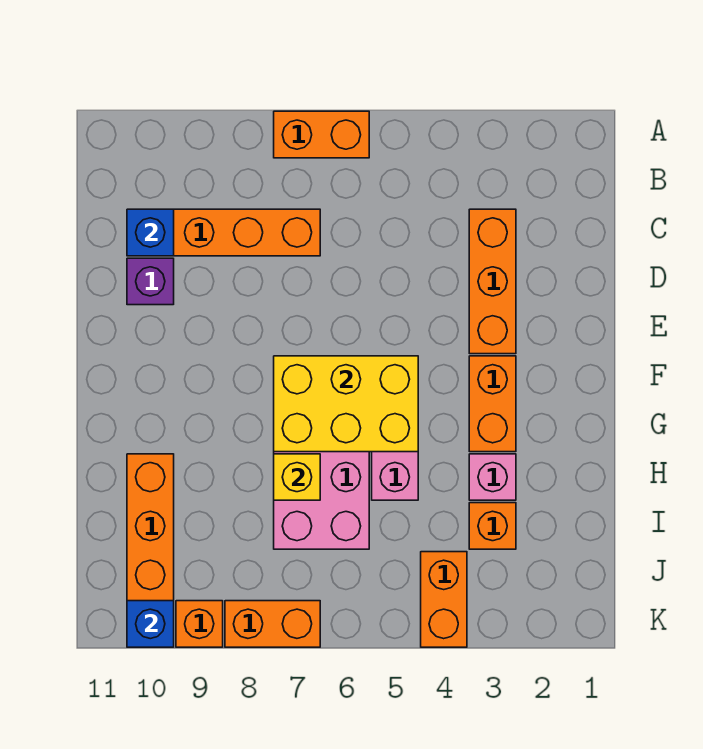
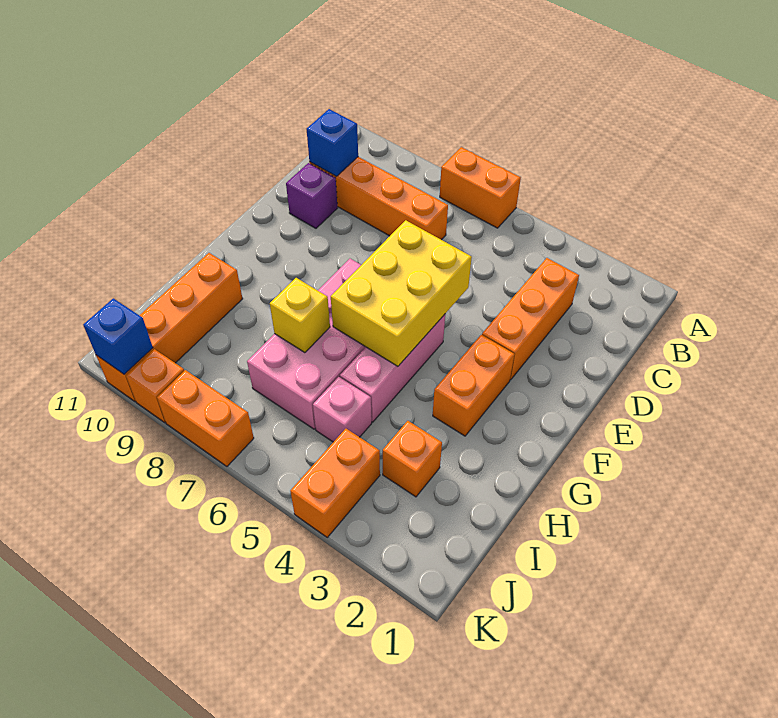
yellow 2x3 brick [274,356,418,452] -> yellow 2x3 brick turned to [331,220,472,366]
pink 1x1 brick [469,454,516,500] -> pink 1x1 brick moved to [313,377,372,442]

